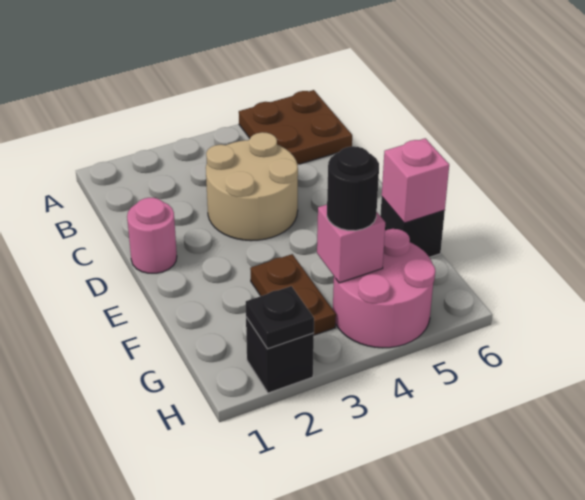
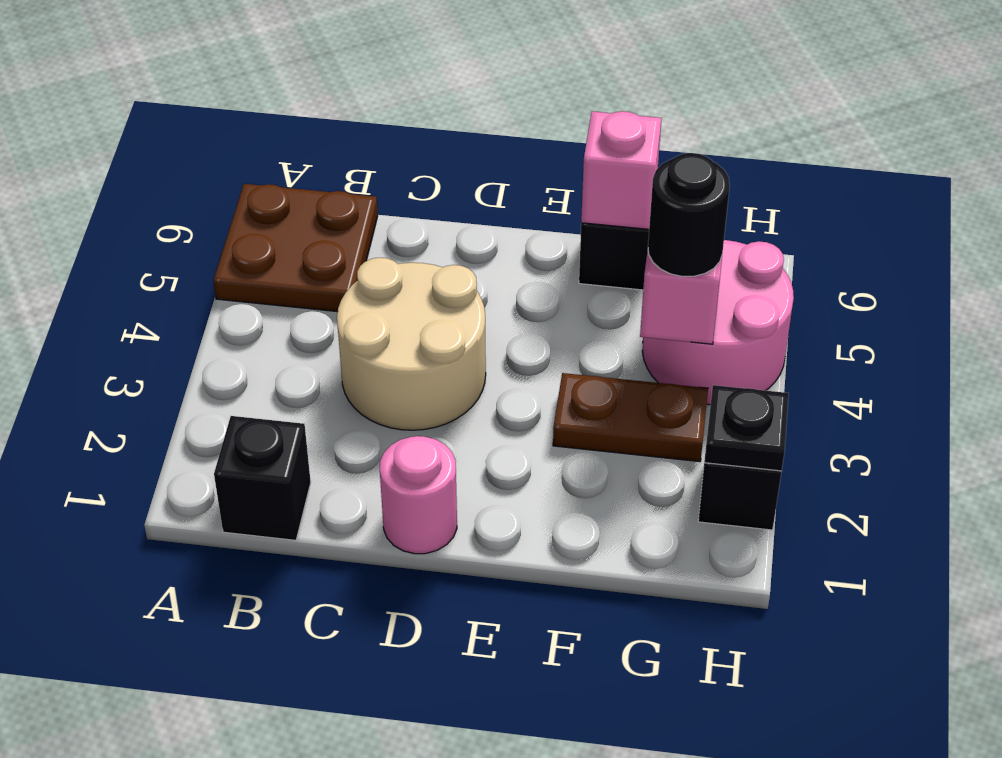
none -> black 1x1 brick [214,416,311,540]

